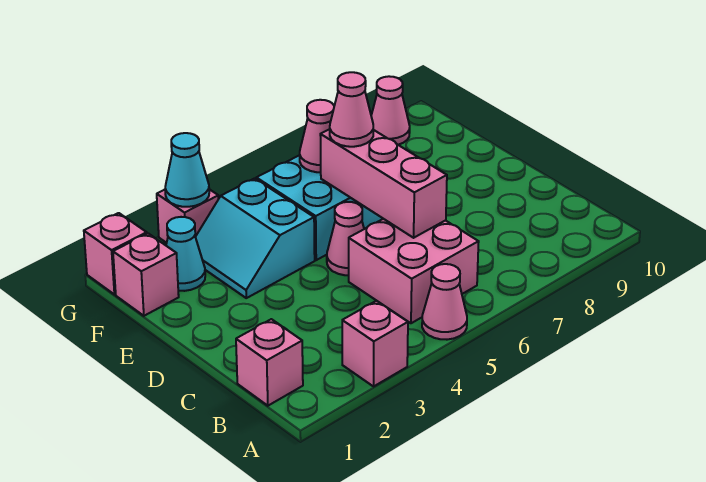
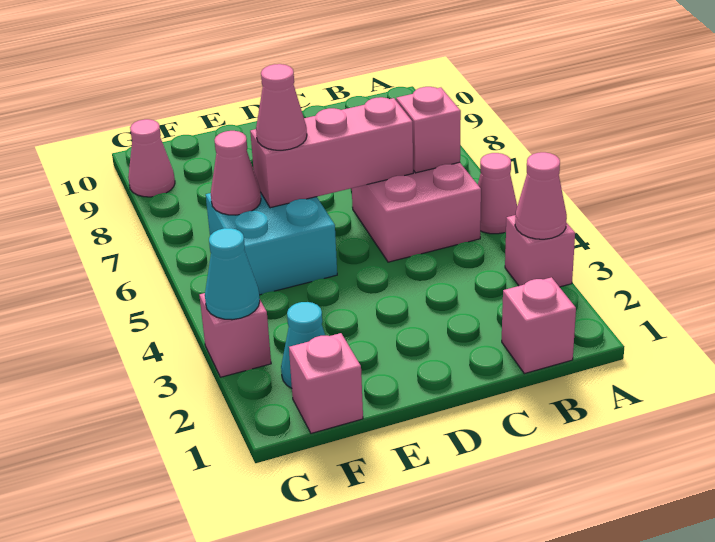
pink 1x1 cone [327,202,364,275] -> pink 1x1 cone moved to [515,152,567,239]
cyan 2x2 slope [196,178,315,298] -> none
pink 1x1 brick [84,213,147,295] -> pink 1x1 brick moved to [396,87,461,173]

